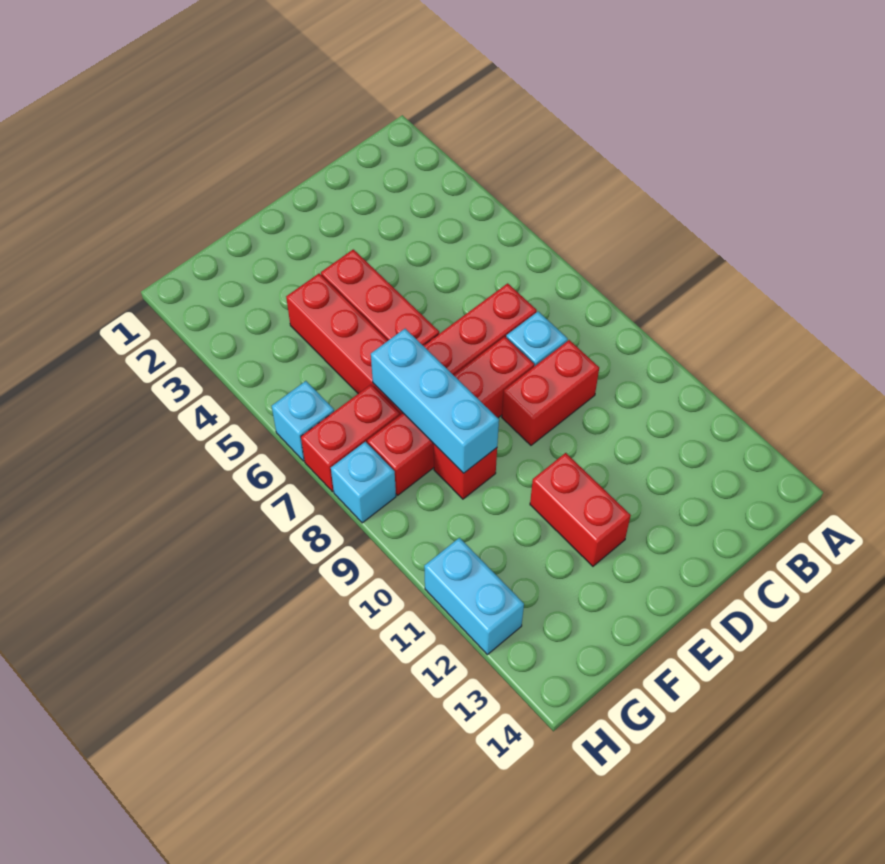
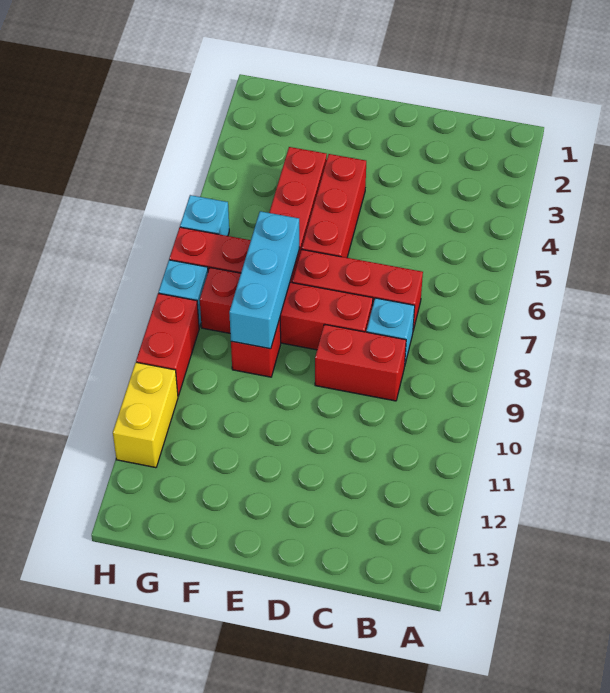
red 1x2 brick [530,453,631,566] -> red 1x2 brick moved to [136,293,199,396]
cyan 1x2 brick [424,538,524,655] -> yellow 1x2 brick [113,362,178,468]

